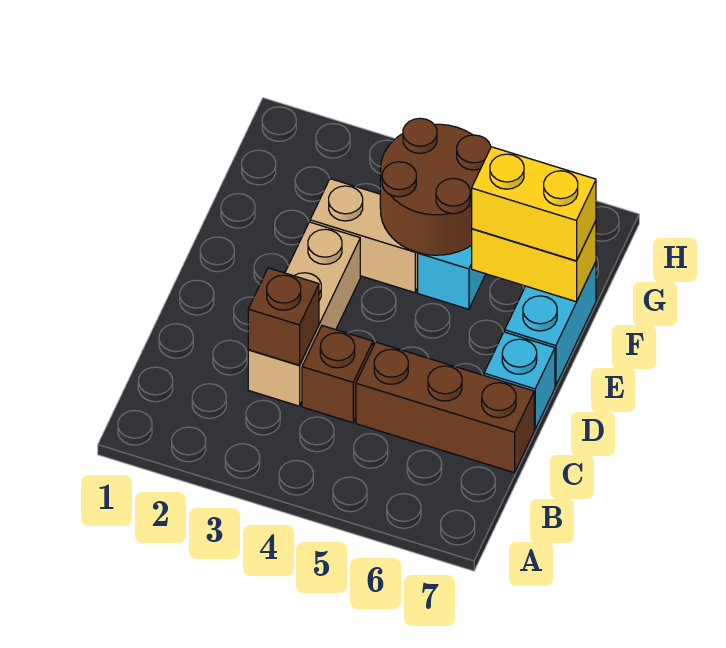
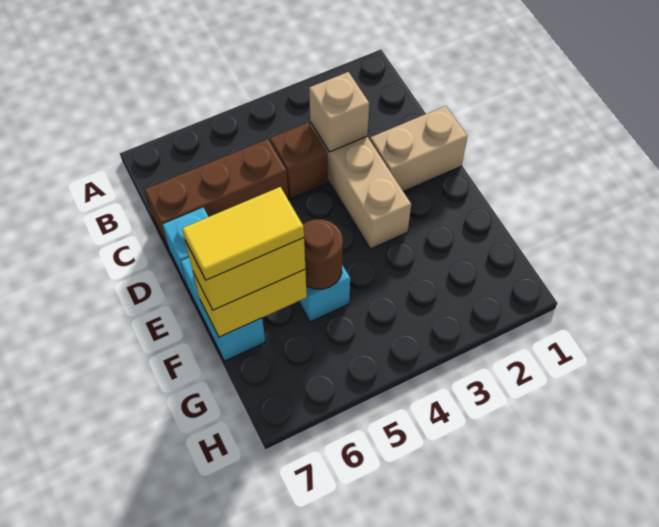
brown 1x1 brick [248,268,319,365] -> tan 1x1 brick [309,72,369,152]
tan 1x2 brick [310,179,418,293] -> tan 1x2 brick moved to [370,106,468,192]
brown 2x2 round brick [380,118,491,255] -> brown 1x1 round brick [303,219,343,289]
none -> yellow 1x2 tile [182,187,304,280]

